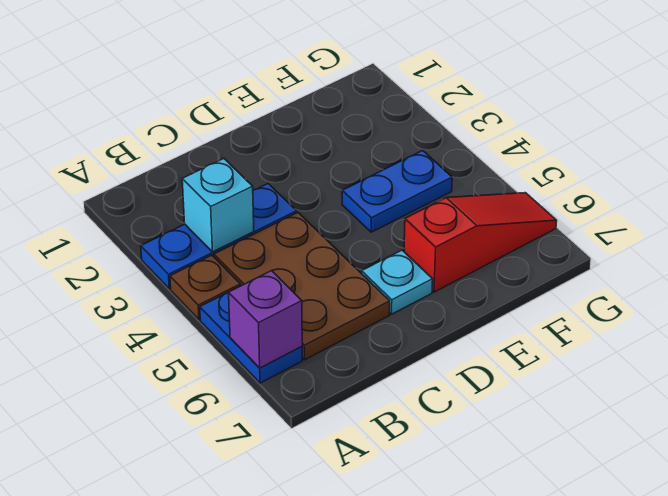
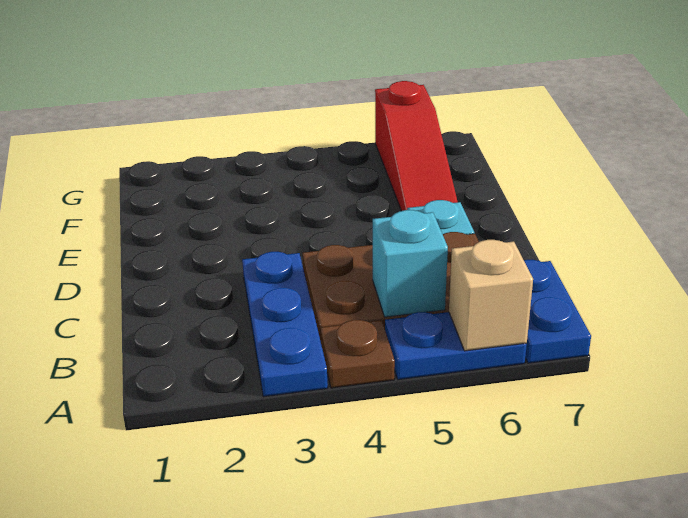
purple 1x1 brick [229,271,302,368] -> tan 1x1 brick [449,240,533,351]
cyan 1x1 brick [182,159,254,252] -> cyan 1x1 brick moved to [373,210,448,317]
blue 1x2 plate [342,150,452,232] -> blue 1x2 plate moved to [524,260,591,363]
red 1x3 slope [404,193,557,292] -> red 1x3 slope turned to [375,81,458,211]

